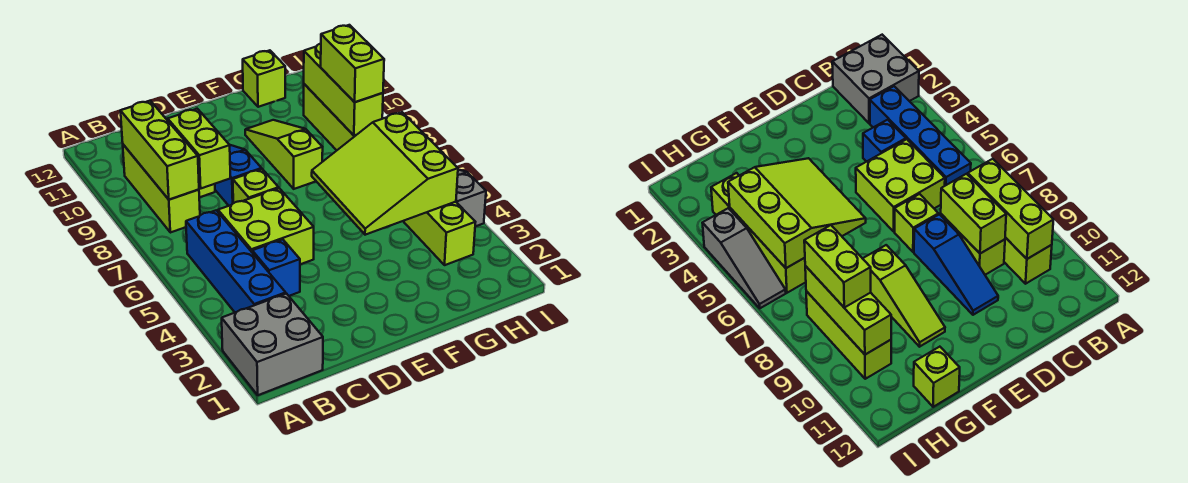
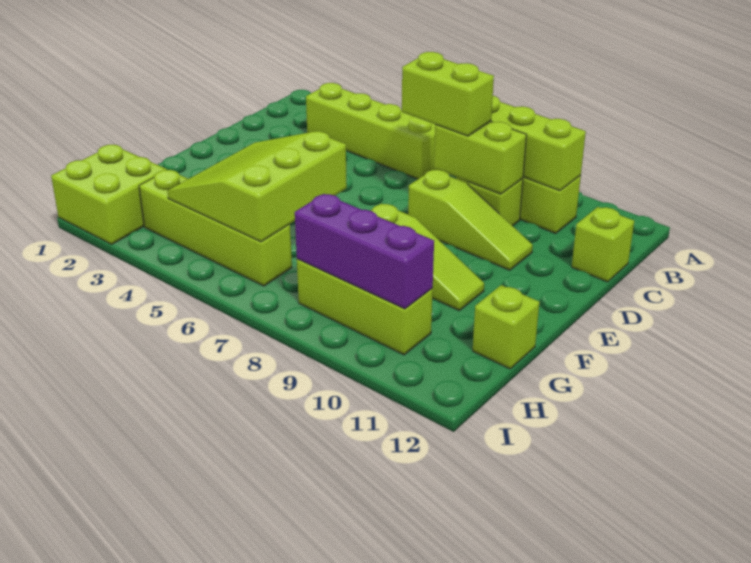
grey 2x2 brick [222,294,323,395] -> none
blue 1x4 brick [186,210,286,312] -> lime 1x4 brick [306,83,436,179]
blue 1x1 brick [252,239,300,296] -> none
lime 2x2 brick [218,188,314,264] -> lime 2x2 brick moved to [51,145,167,244]
lime 1x1 brick [233,169,279,203] -> lime 1x1 brick moved to [572,207,634,282]
blue 1x3 slope [215,145,262,206] -> lime 1x3 slope [408,170,533,270]
lime 3x3 slope [312,112,458,235] -> lime 3x3 slope turned to [167,131,347,242]
lime 1x3 brick [304,43,383,136] -> purple 1x3 brick [295,194,434,309]
lime 1x2 brick [321,25,384,102] -> lime 1x2 brick moved to [402,52,494,136]
grey 1x3 slope [456,170,486,227] -> none

